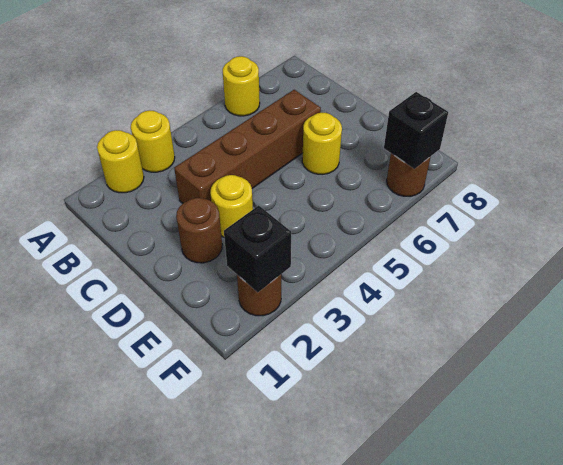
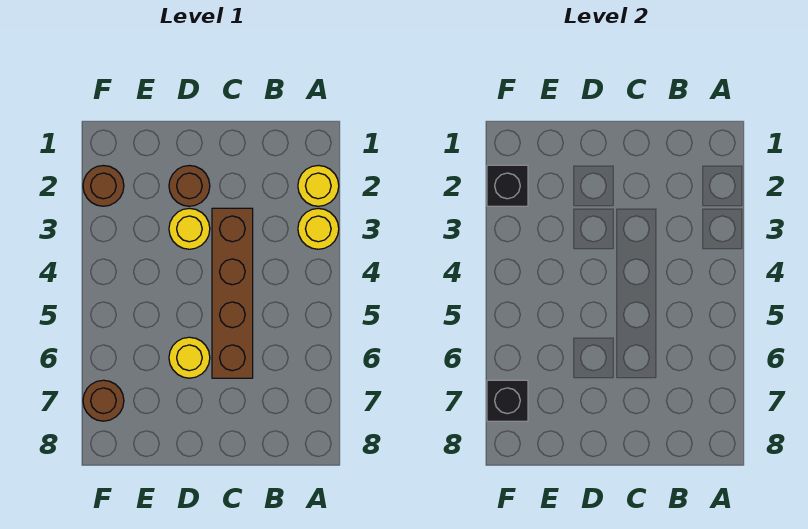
yellow 1x1 round brick [223,56,260,116] -> none

